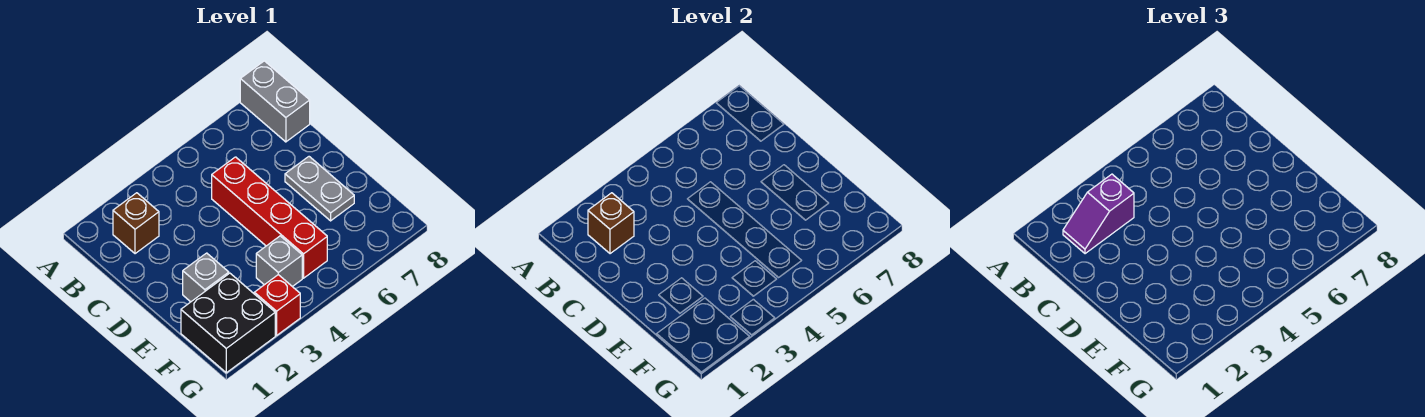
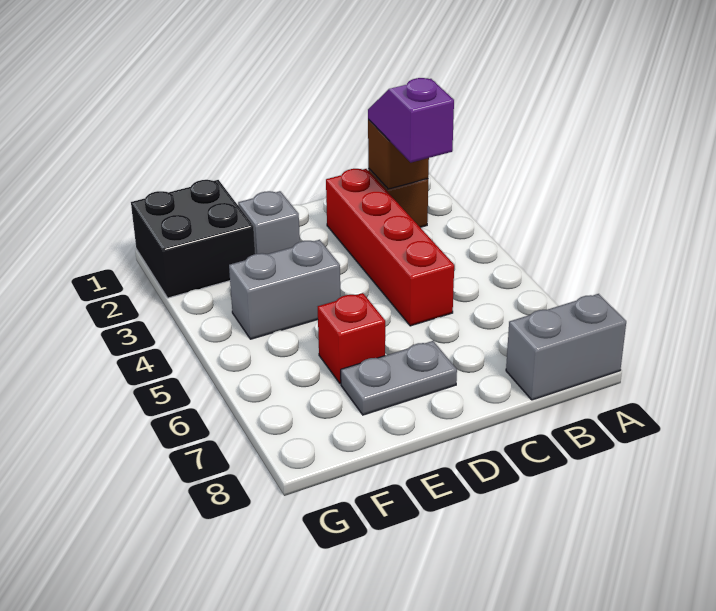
red 1x4 brick [212,157,327,278] -> red 1x4 brick turned to [326,169,454,326]
grey 1x1 brick [256,236,302,287] -> grey 1x2 brick [229,240,340,339]
red 1x1 brick [254,275,300,335] -> red 1x1 brick moved to [318,293,385,384]

